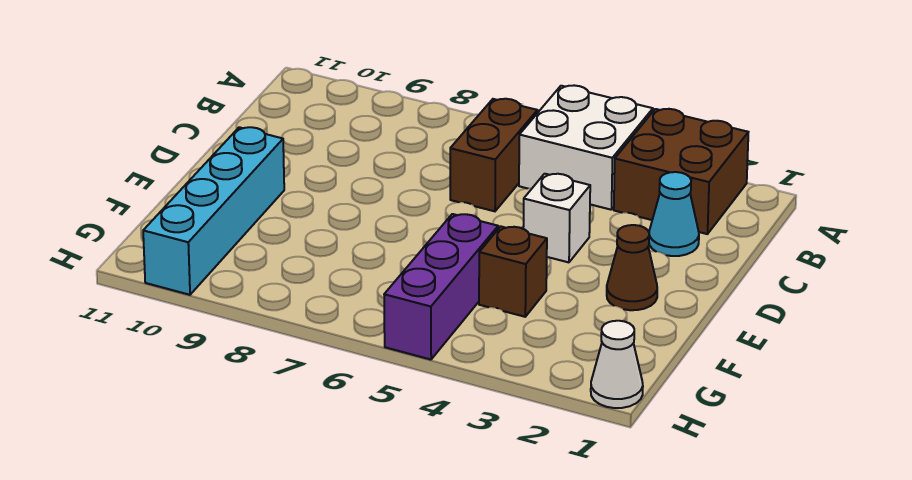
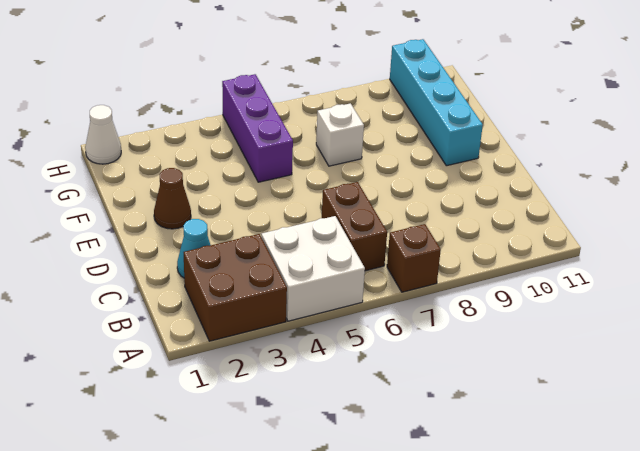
white 1x1 brick [523,174,590,262] -> white 1x1 brick moved to [316,103,364,166]
brown 1x1 brick [479,227,547,317] -> brown 1x1 brick moved to [387,224,441,292]

